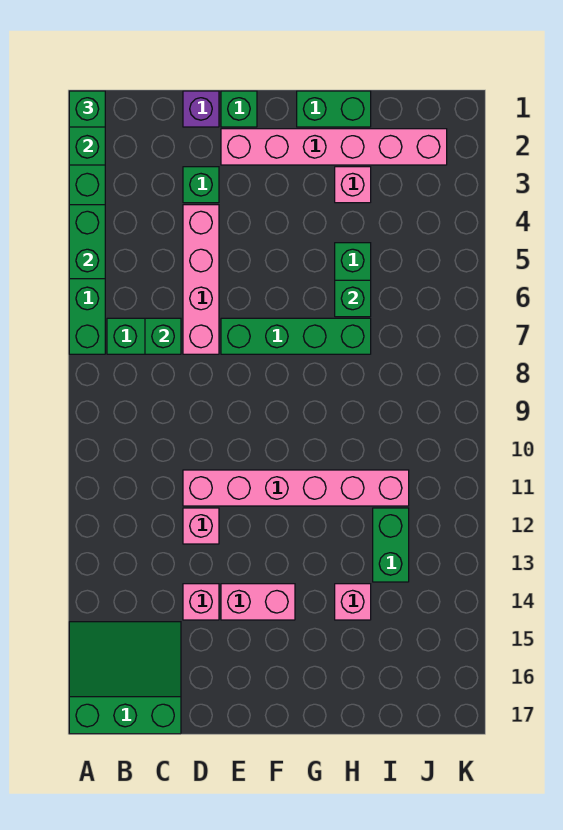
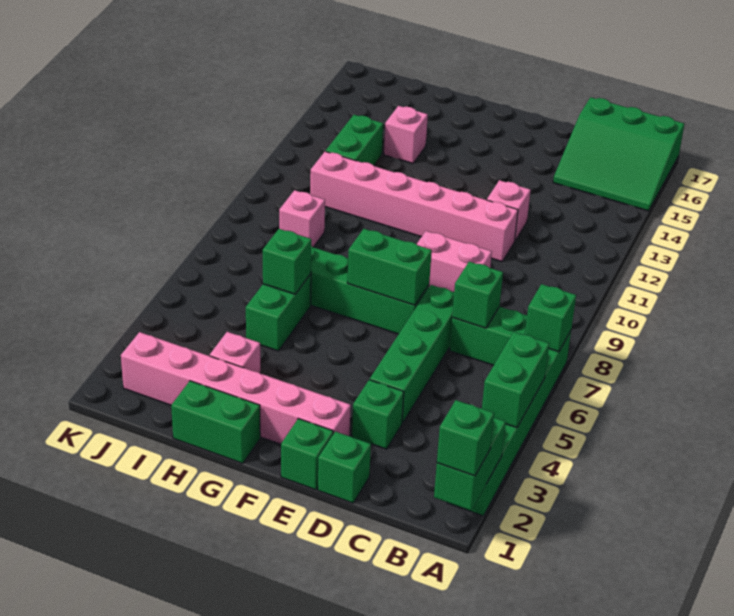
none -> green 1x1 brick [525,284,576,352]
purple 1x1 brick [183,91,219,127] -> green 1x1 brick [318,431,371,503]
pink 1x4 brick [183,205,219,354] -> green 1x4 brick [370,285,454,423]
pink 1x1 brick [183,584,219,620] -> pink 1x1 brick moved to [279,190,325,247]
none -> green 1x2 brick [348,229,432,305]
pink 1x2 brick [221,584,295,620] -> pink 1x2 brick moved to [417,231,492,292]

